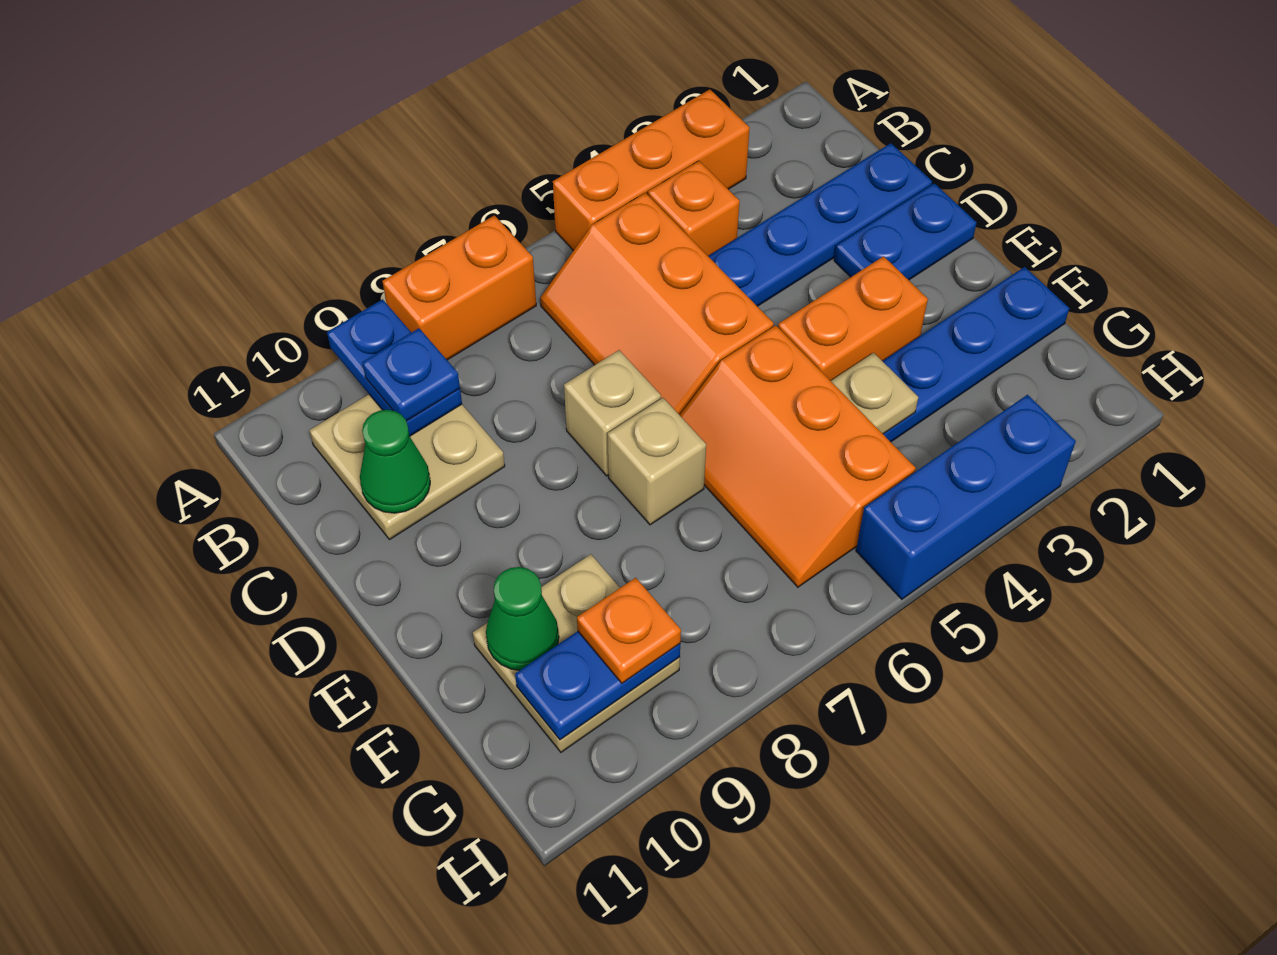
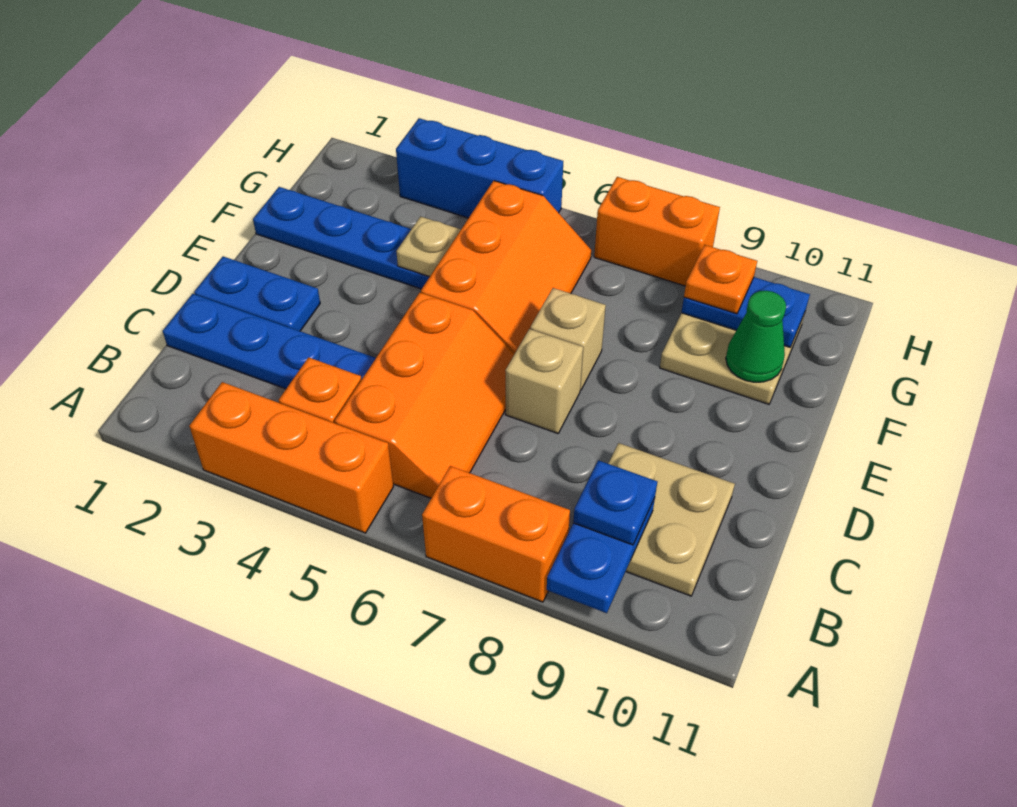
green 1x1 cone [360,410,430,513] -> none
orange 1x2 brick [778,256,928,381] -> orange 1x2 brick moved to [594,177,720,286]

